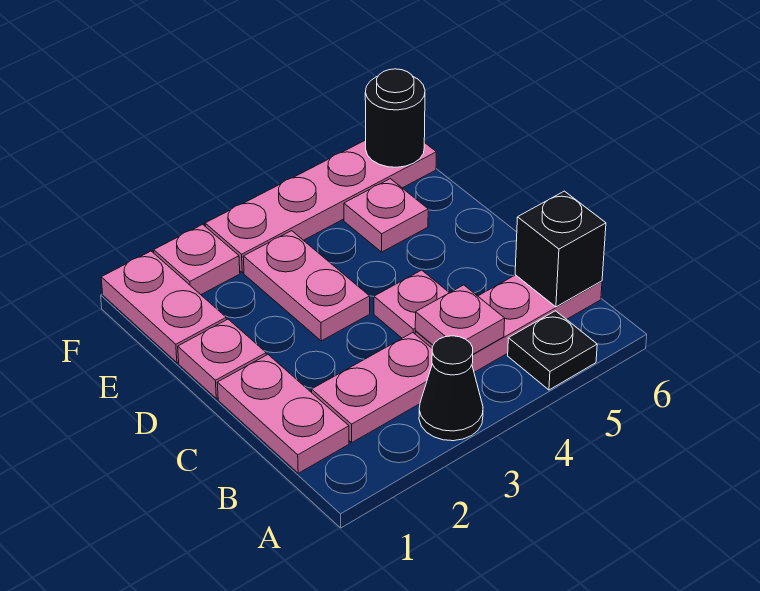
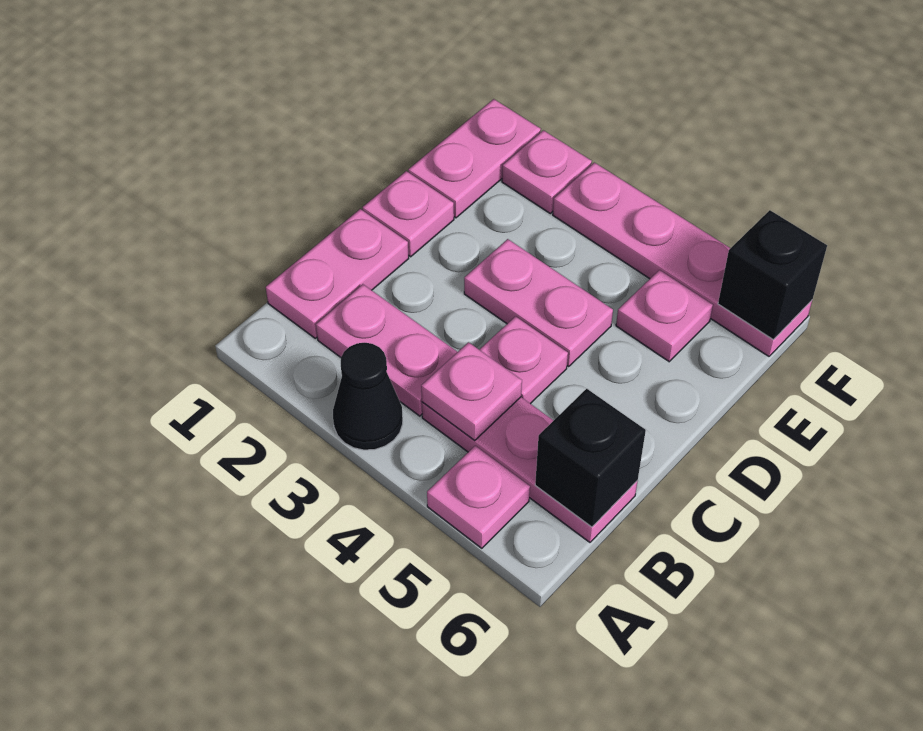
black 1x1 plate [508,311,597,390] -> pink 1x1 plate [427,446,530,548]
pink 1x2 plate [243,231,370,341] -> pink 1x2 plate turned to [464,239,613,367]
black 1x1 round brick [365,69,425,167] -> black 1x1 brick [718,210,827,339]

